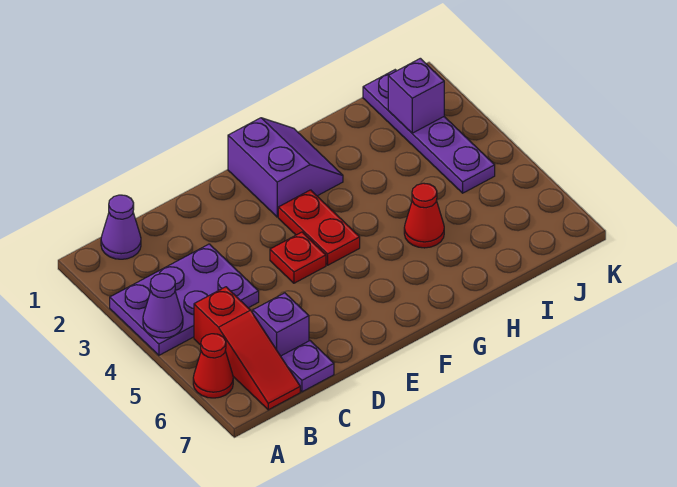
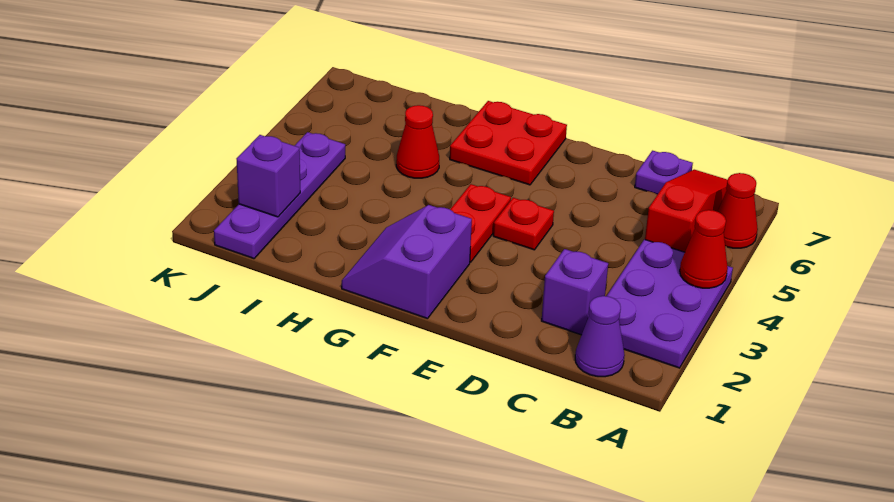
purple 2x3 plate [110,244,259,355] -> purple 2x3 plate turned to [607,239,733,368]
purple 1x1 cone [143,274,183,338] -> red 1x1 cone [680,210,728,288]
purple 1x1 brick [253,293,309,356] -> purple 1x1 brick moved to [542,249,608,335]
none -> red 2x2 plate [450,101,567,185]

